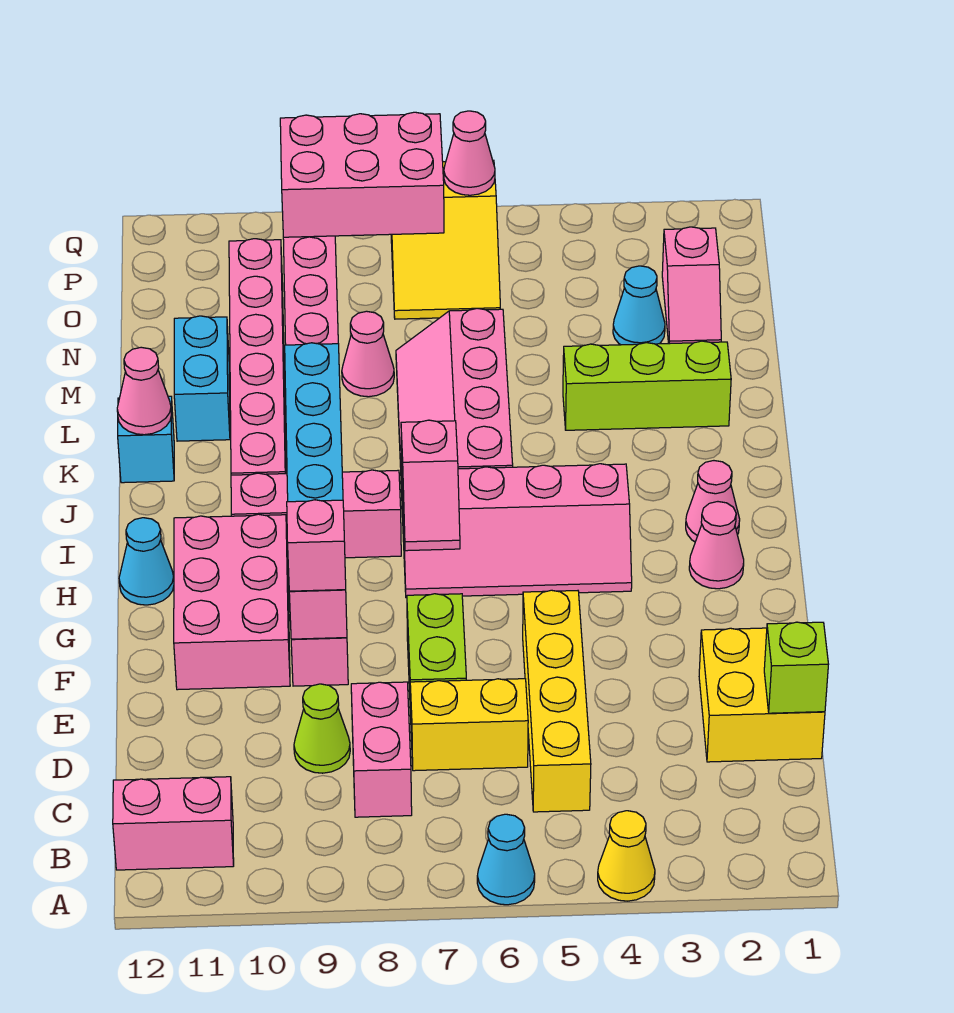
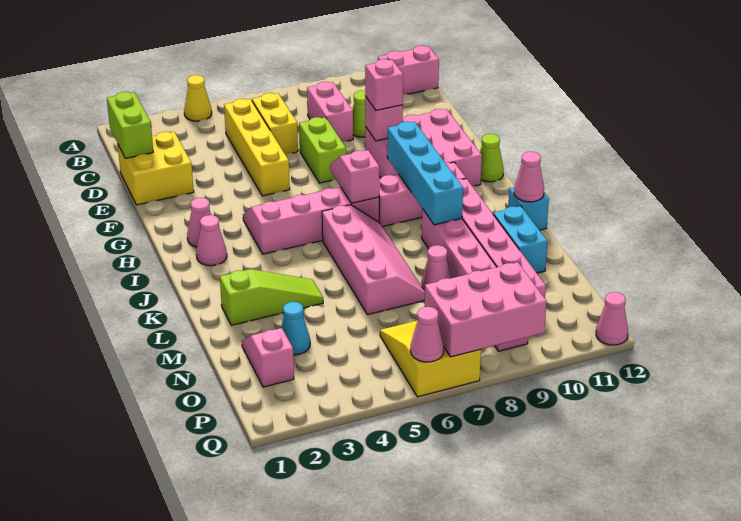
cyan 1x1 cone [477,814,535,905] -> none
lime 1x1 brick [764,622,828,713] -> lime 1x2 brick [107,92,153,158]
yellow 1x2 brick [410,679,528,771] -> yellow 1x2 brick turned to [252,93,298,154]
cyan 1x1 cone [119,518,174,605] -> lime 1x1 cone [480,134,504,182]
lime 1x3 brick [563,341,731,430] -> lime 1x3 slope [220,269,323,325]
none -> pink 1x1 cone [596,292,628,345]

